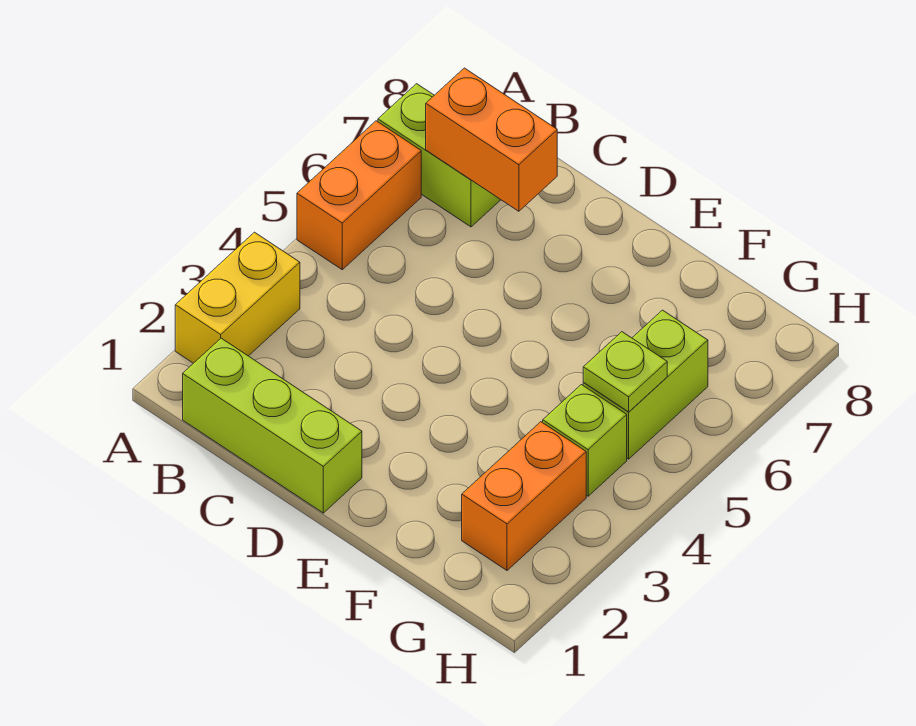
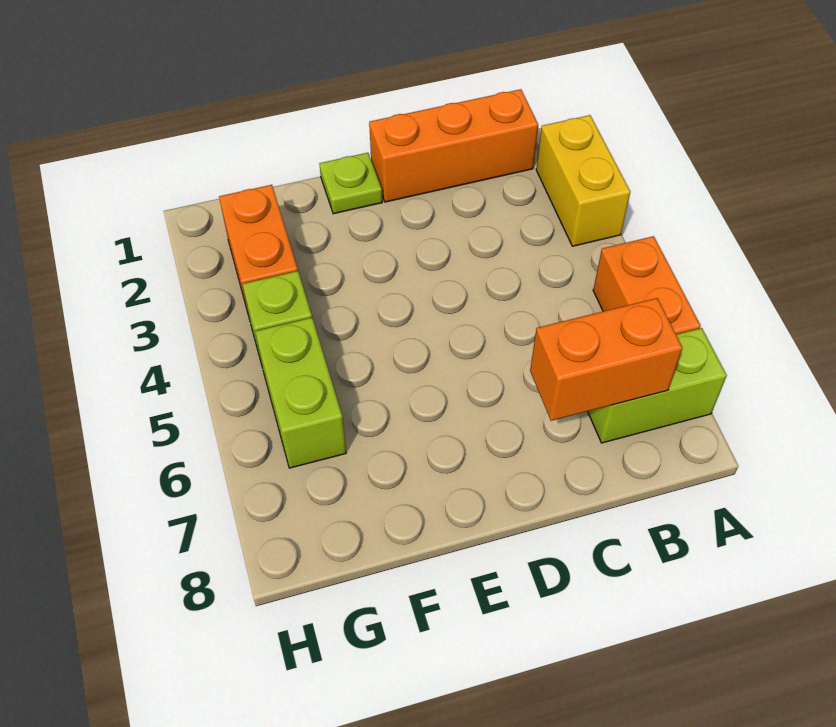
lime 1x3 brick [183,338,362,513] -> orange 1x3 brick [369,89,538,202]
lime 1x1 plate [583,332,667,412] -> lime 1x1 plate moved to [319,153,382,214]

